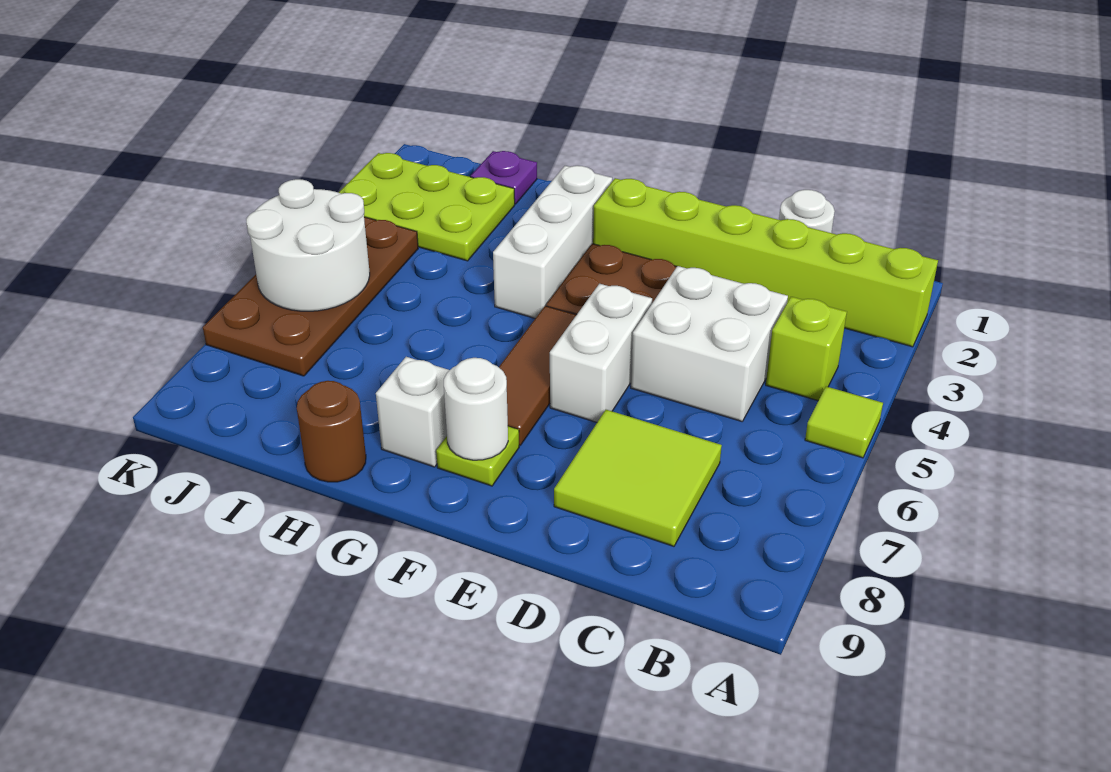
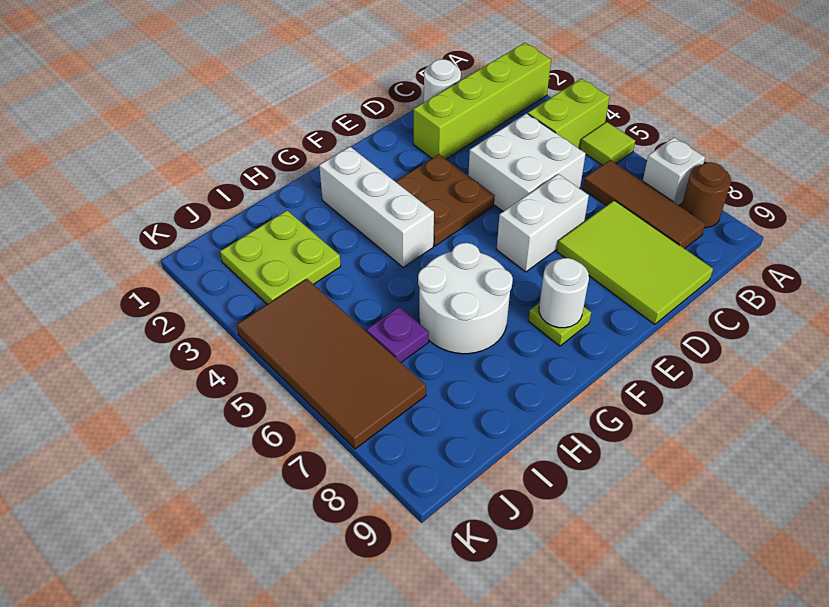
lime 1x6 brick [593,178,938,347] -> lime 1x4 brick [414,43,551,159]
lime 1x1 brick [766,297,847,401] -> lime 1x2 brick [528,79,610,149]
lime 2x2 tile [554,410,722,546] -> lime 2x3 tile [557,200,713,325]
white 1x2 brick [550,284,652,422] -> white 1x2 brick turned to [497,174,589,272]
brown 1x3 tile [499,306,576,445] -> brown 1x3 tile moved to [583,160,705,249]
white 1x1 brick [376,357,449,467] -> white 1x1 brick moved to [643,137,705,205]
brown 1x1 round brick [297,381,366,482] -> brown 1x1 round brick moved to [681,162,731,228]
purple 1x1 plate [471,151,537,204] -> purple 1x1 plate moved to [367,307,429,362]
lime 2x3 plate [339,153,515,261] -> lime 2x2 plate [220,210,341,304]
brown 2x4 plate [203,217,418,376] -> brown 2x4 tile [237,279,426,449]
white 2x2 round brick [246,179,370,311] -> white 2x2 round brick moved to [418,243,513,354]

